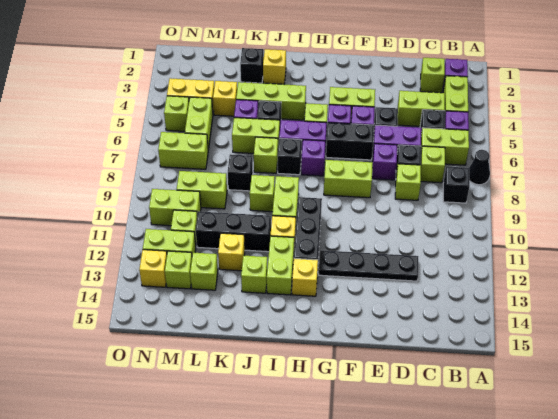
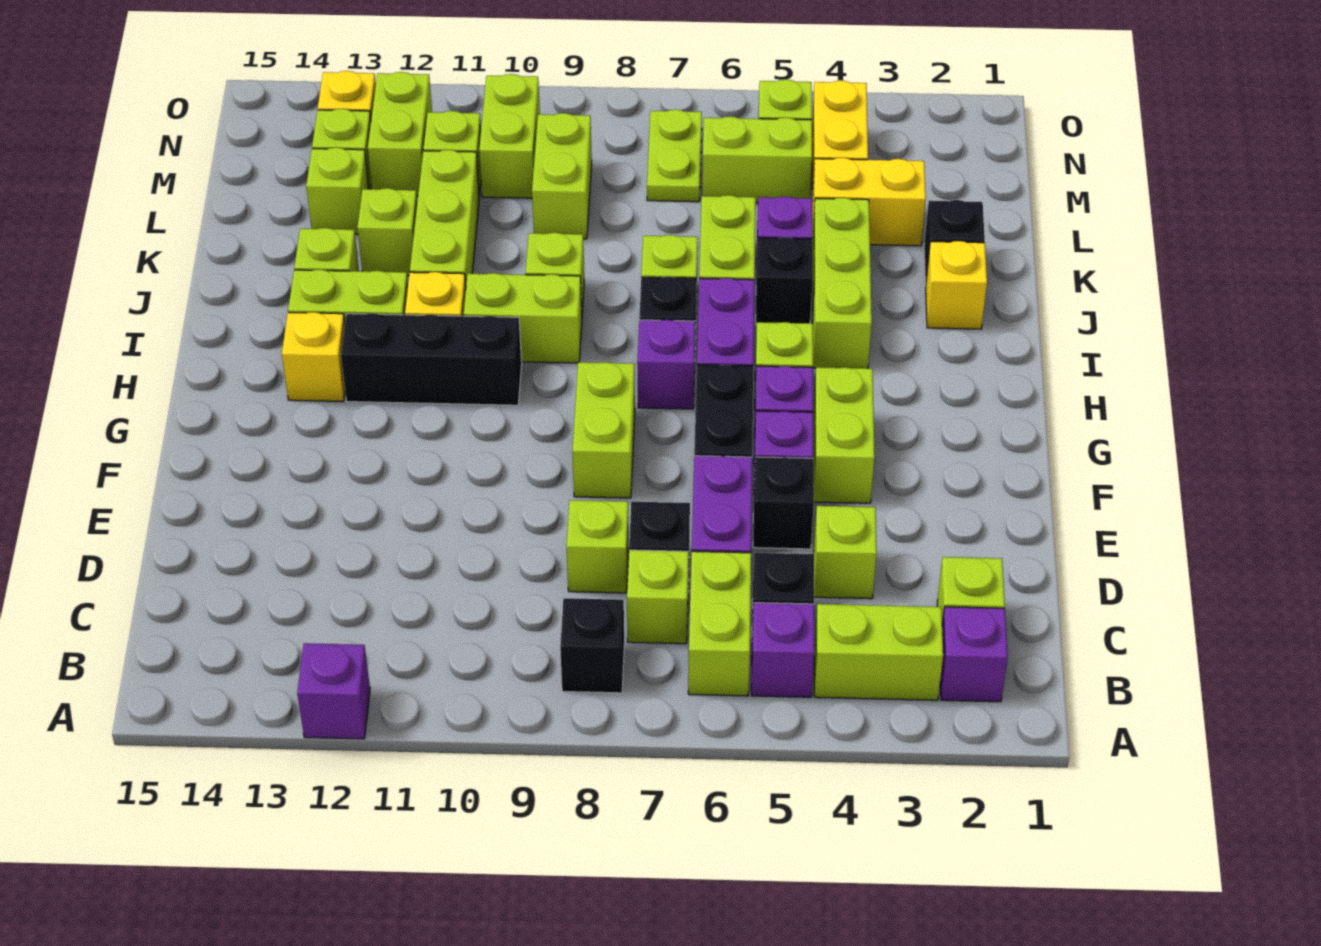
black 1x1 cone [469,150,490,185] -> none
lime 1x2 brick [398,91,445,126] -> lime 1x1 brick [814,506,877,599]
black 1x4 plate [319,250,418,281] -> none
purple 1x1 brick [372,144,397,180] -> purple 1x1 brick moved to [297,643,370,739]
black 1x3 brick [196,211,271,252] -> lime 1x3 brick [410,150,479,285]
black 1x1 brick [228,154,253,191] -> none
yellow 1x1 brick [218,233,245,271] -> lime 1x1 brick [357,188,417,276]
yellow 1x1 brick [213,81,237,116] -> yellow 1x2 brick [812,158,926,246]
lime 1x2 brick [158,132,208,169] -> lime 1x2 plate [647,109,702,202]

